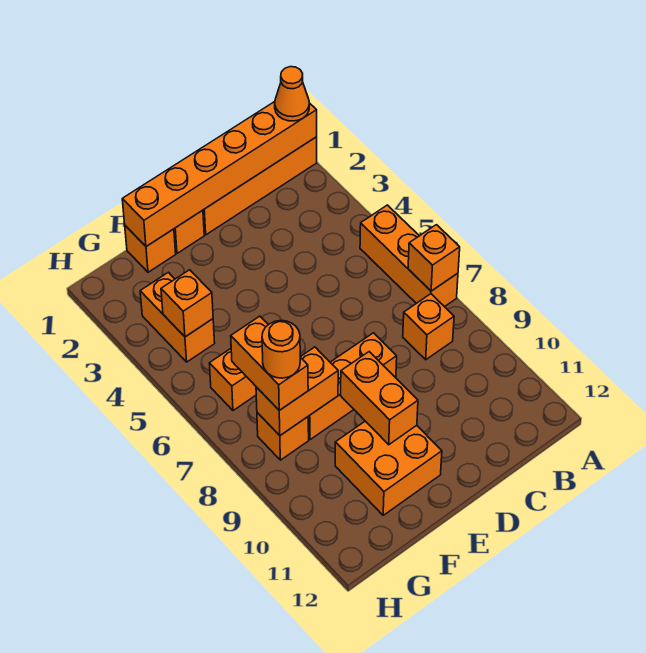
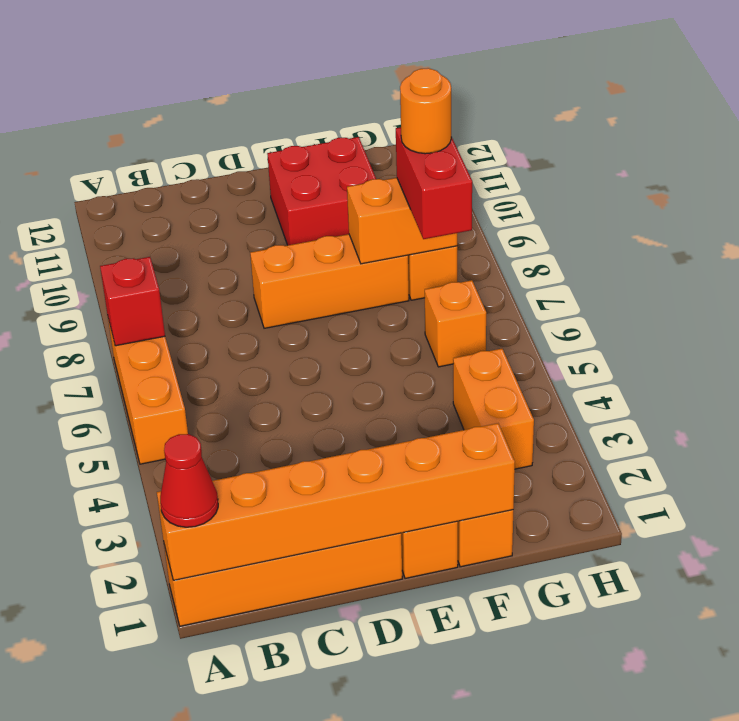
orange 1x1 cone [275,67,309,121] -> red 1x1 cone [160,434,218,527]
orange 1x1 brick [408,225,460,291] -> red 1x1 brick [100,257,165,346]
orange 1x1 brick [403,294,454,360] -> none
orange 1x2 brick [341,352,418,445] -> none
orange 2x2 brick [335,421,442,515] -> red 2x2 brick [267,137,376,245]
orange 1x1 brick [161,270,213,337] -> none
orange 1x2 brick [231,316,308,410] -> red 1x2 brick [396,127,472,239]

